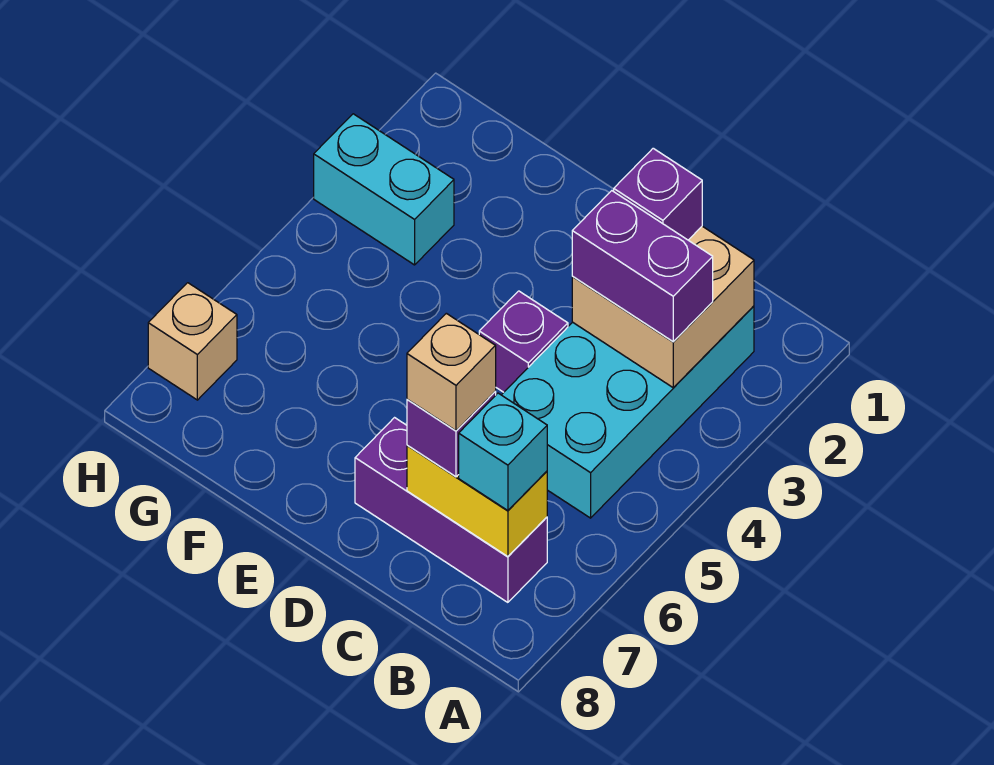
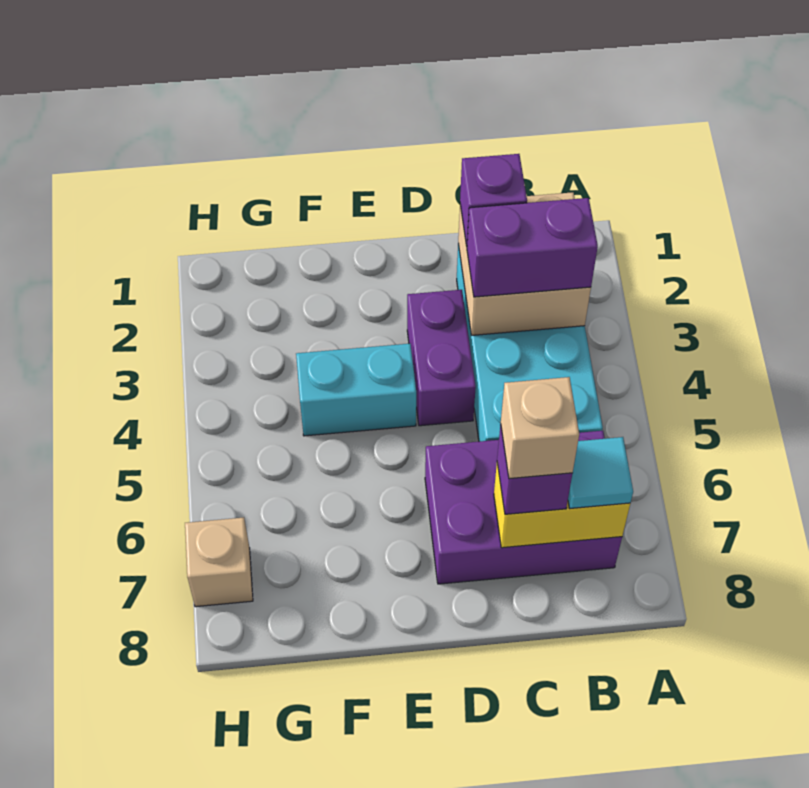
purple 1x3 brick [355,418,547,602] -> purple 2x3 brick [425,431,622,584]
cyan 1x1 brick [459,393,547,511] -> cyan 1x1 tile [568,437,633,508]
purple 1x1 brick [479,291,568,392] -> purple 1x2 brick [407,290,476,426]
cyan 1x2 brick [314,114,454,265] -> cyan 1x2 brick moved to [296,344,416,436]

